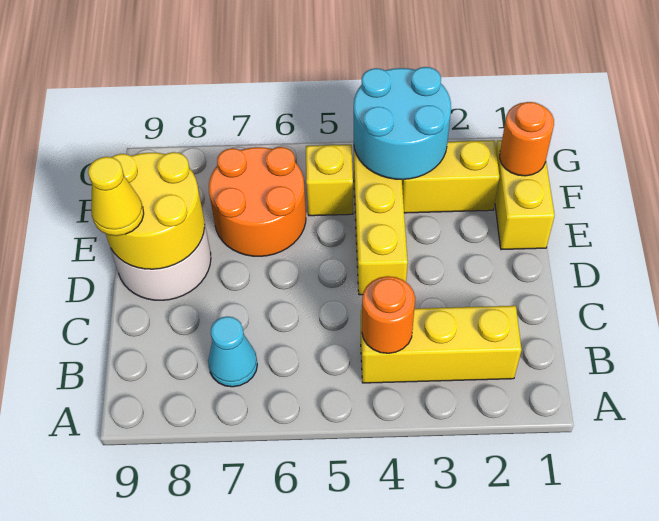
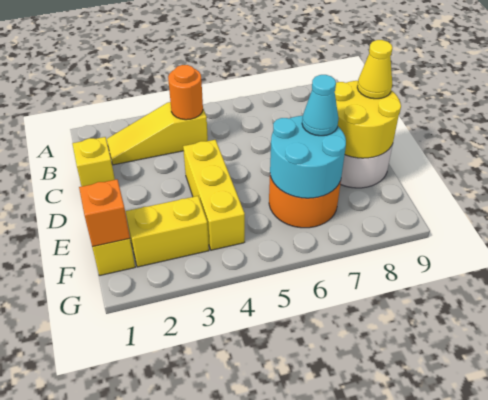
yellow 1x3 brick [361,306,522,383] -> yellow 1x3 slope [107,102,208,165]
cyan 1x1 cone [208,316,257,387] -> cyan 1x1 cone moved to [302,75,338,136]
orange 1x1 round brick [500,102,554,176] -> orange 1x1 brick [79,179,130,247]
cyan 2x2 round brick [354,67,451,179] -> cyan 2x2 round brick moved to [270,116,346,198]
yellow 1x1 brick [306,145,353,216] -> yellow 1x1 brick moved to [72,137,115,186]

